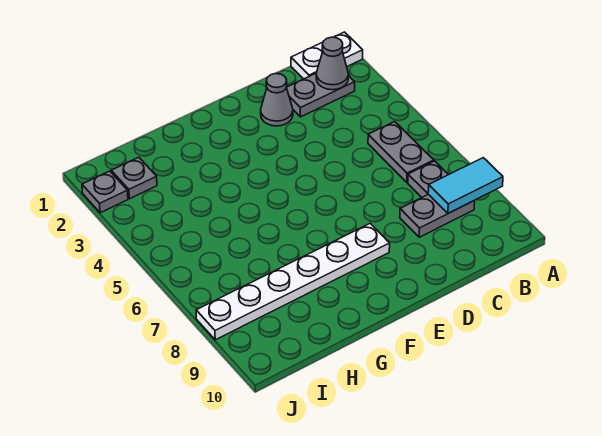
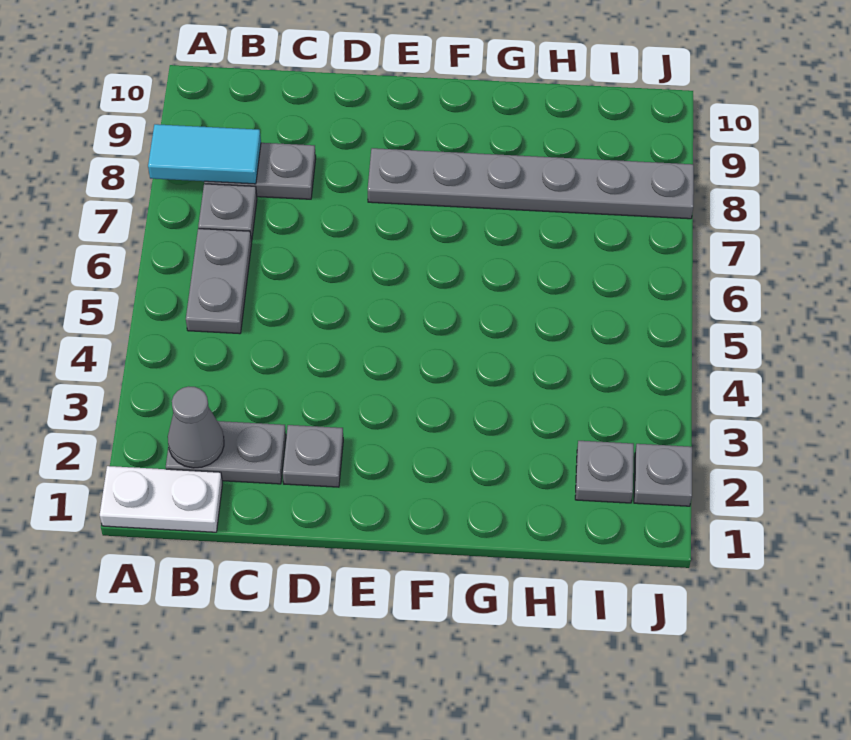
grey 1x1 cone [261,74,293,126] -> grey 1x1 plate [283,425,343,487]
white 1x6 plate [196,223,390,340] -> grey 1x6 plate [368,148,694,219]

